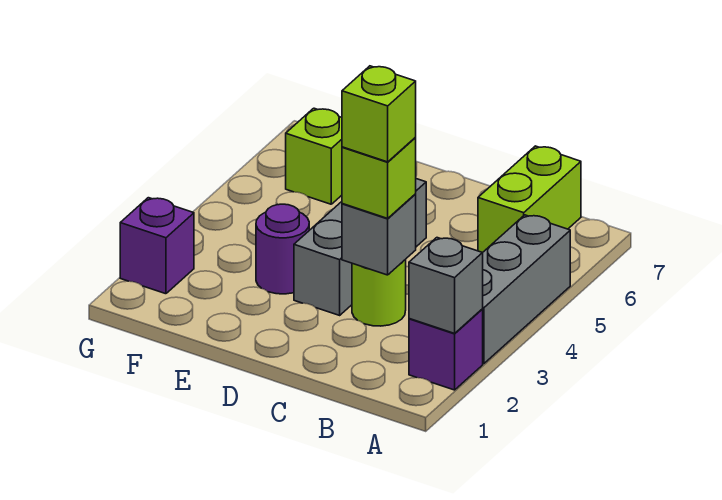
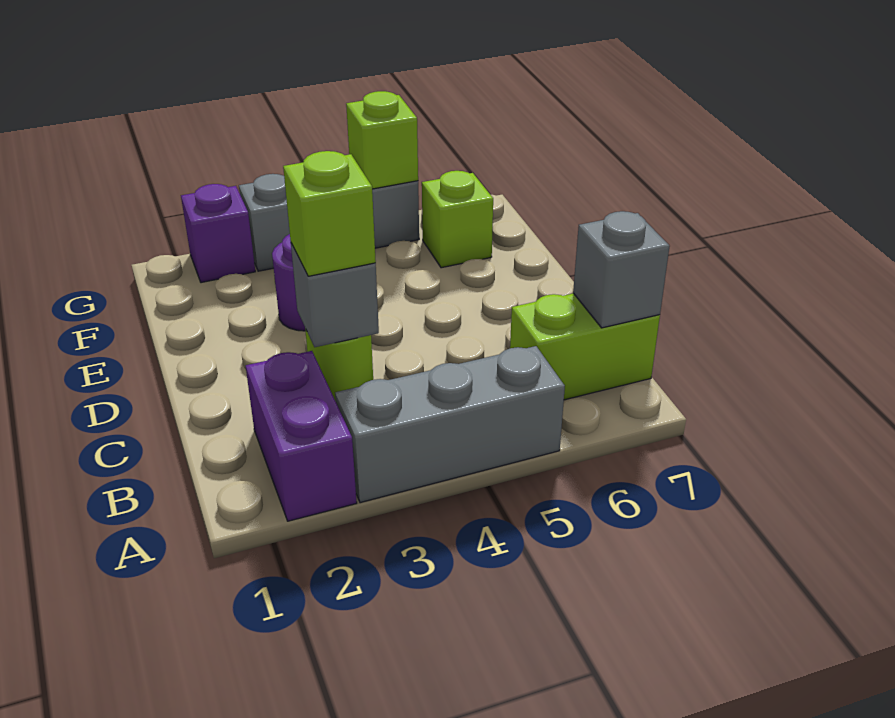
purple 1x1 brick [409,309,483,390] -> purple 1x2 brick [246,351,357,521]
grey 1x1 brick [409,238,483,333] -> grey 1x1 brick moved to [573,211,670,328]
lime 1x1 brick [342,66,416,162] -> lime 1x1 brick moved to [346,91,418,189]
grey 1x3 brick [294,179,426,315] -> grey 1x3 brick moved to [239,174,419,271]

